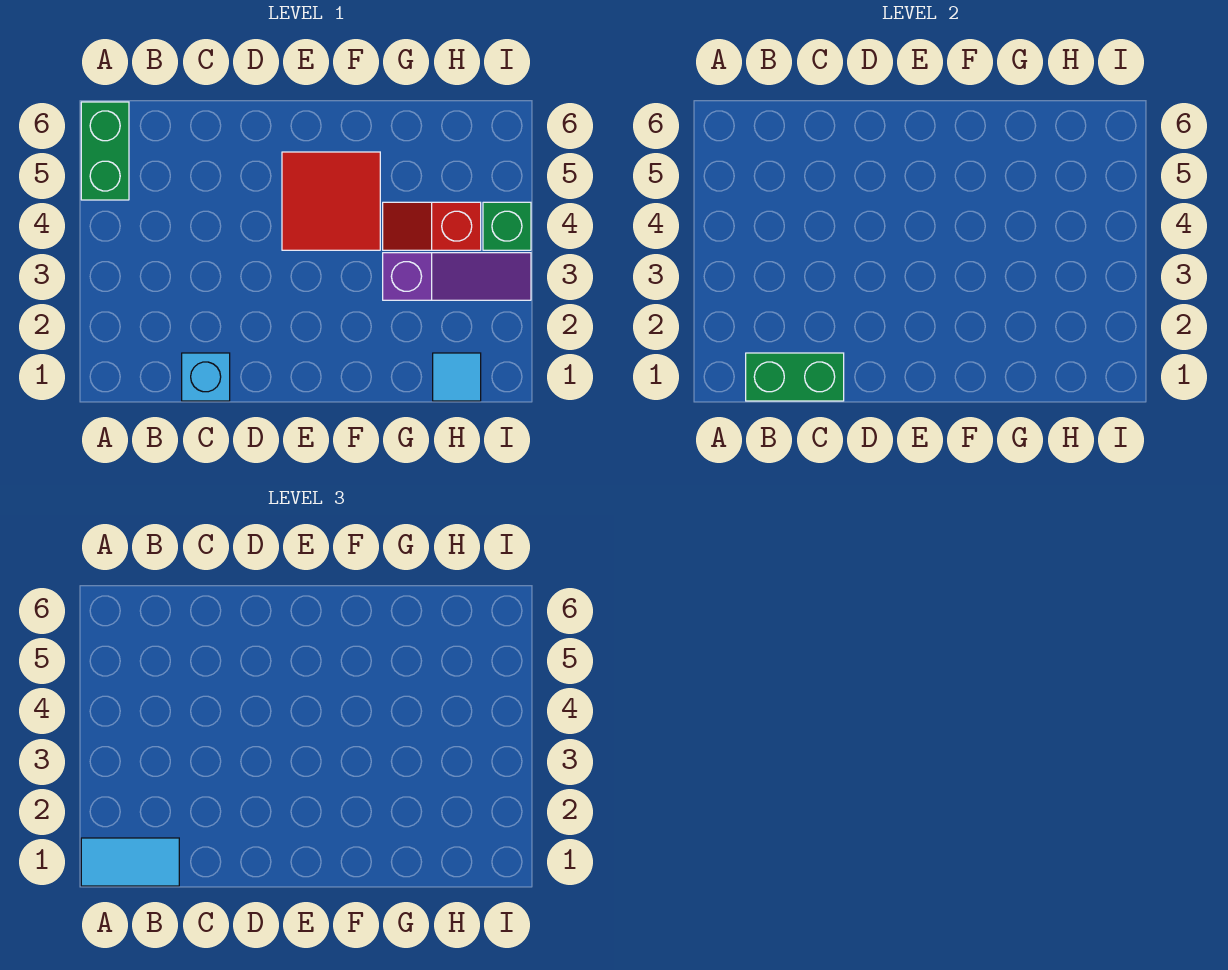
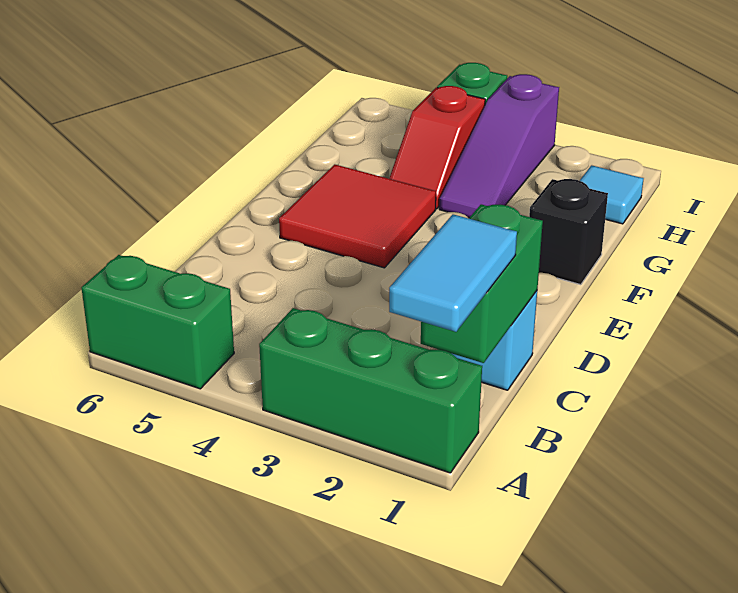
none -> green 1x3 brick [259,308,482,473]
none -> black 1x1 brick [529,179,608,285]
purple 1x3 slope [383,253,531,300] -> purple 1x3 slope turned to [439,74,559,218]

